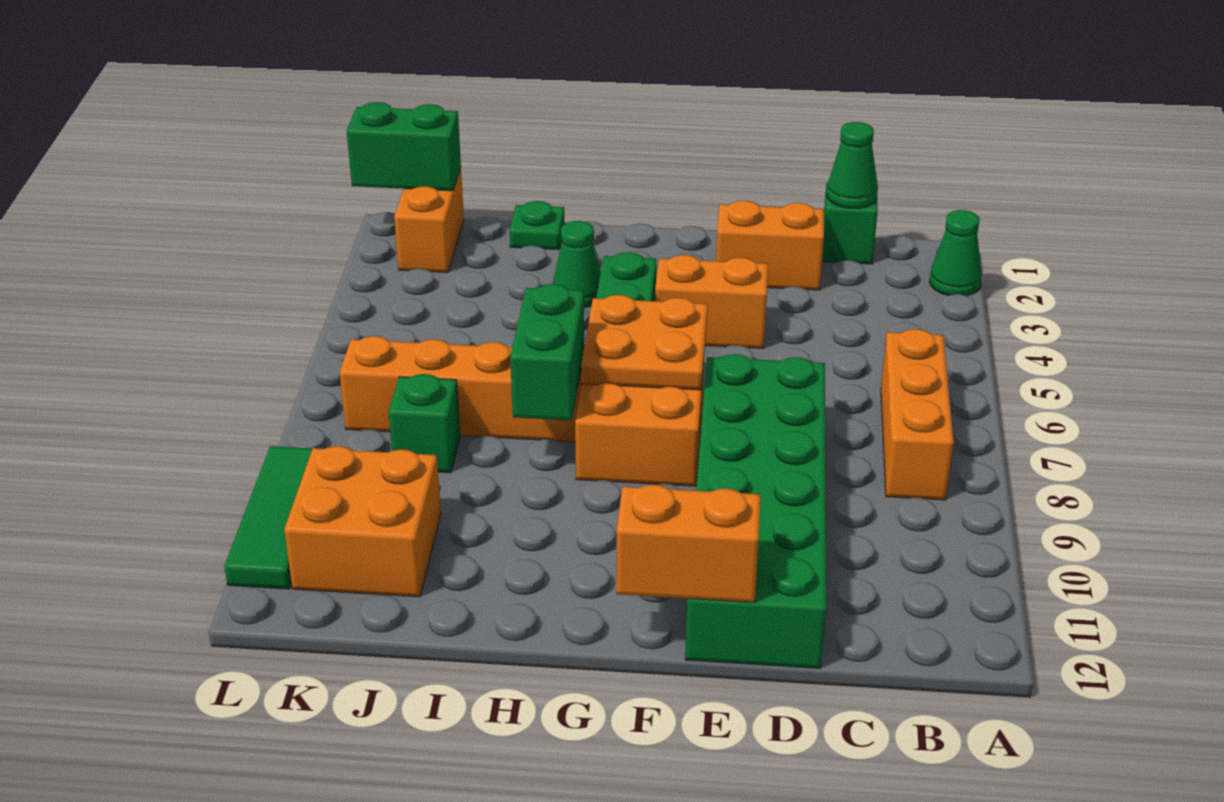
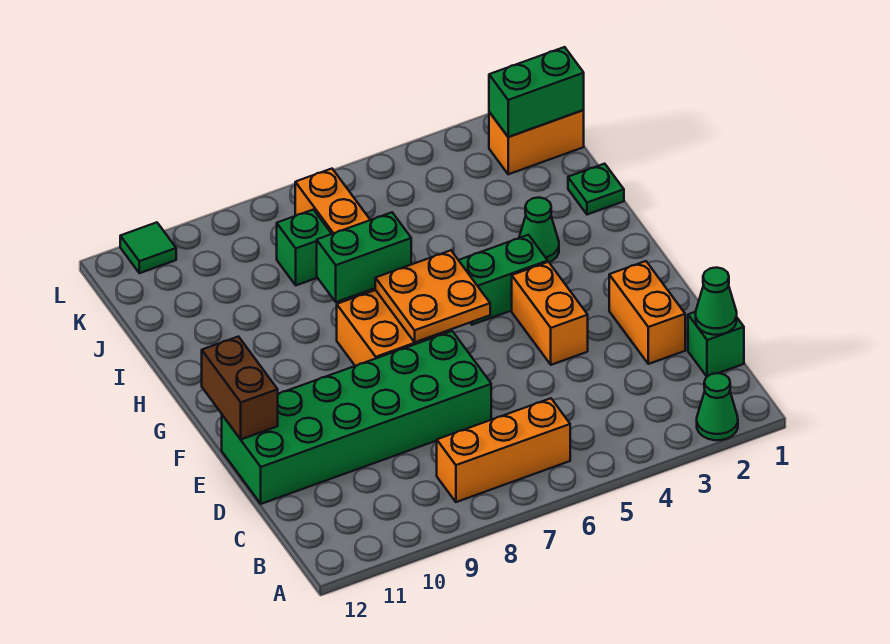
orange 1x2 brick [616,485,760,603] -> brown 1x2 brick [202,337,278,439]
orange 2x2 brick [284,446,441,597] -> none
green 1x2 brick [347,102,461,191] -> green 1x2 brick turned to [489,47,584,137]
green 1x3 tile [224,446,313,589] -> green 1x1 tile [120,222,176,273]

